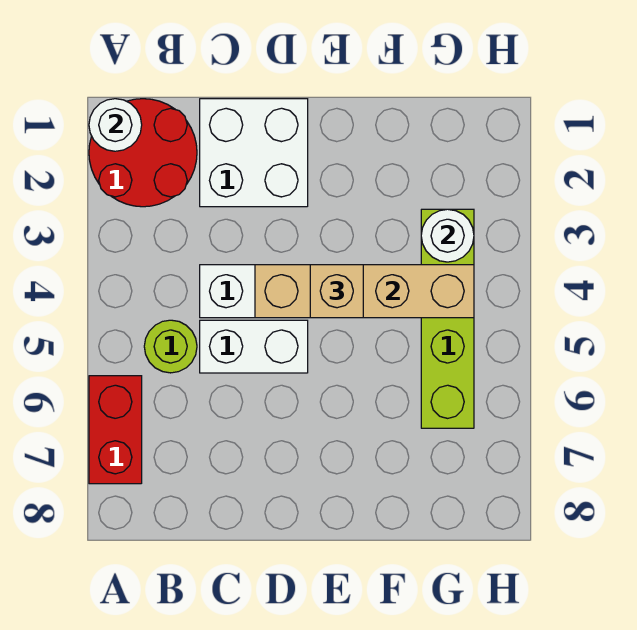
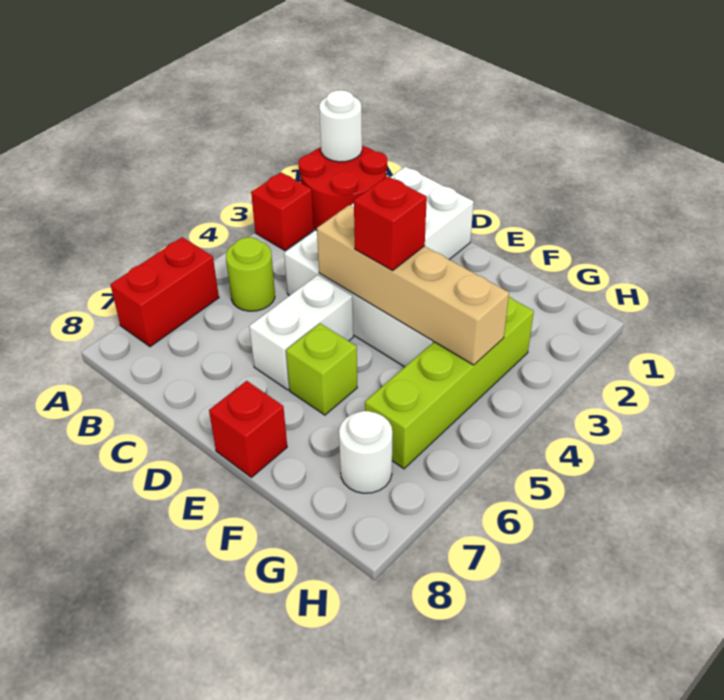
none -> red 1x1 brick [251,172,314,251]
white 1x2 brick [200,320,308,373] -> white 1x2 brick turned to [249,275,353,390]
tan 1x1 brick [310,265,363,318] -> red 1x1 brick [354,176,427,270]
none -> lime 1x1 brick [286,323,357,415]
none -> red 1x1 brick [209,381,287,477]
white 1x1 round brick [421,209,474,262] -> white 1x1 round brick moved to [339,411,392,493]

